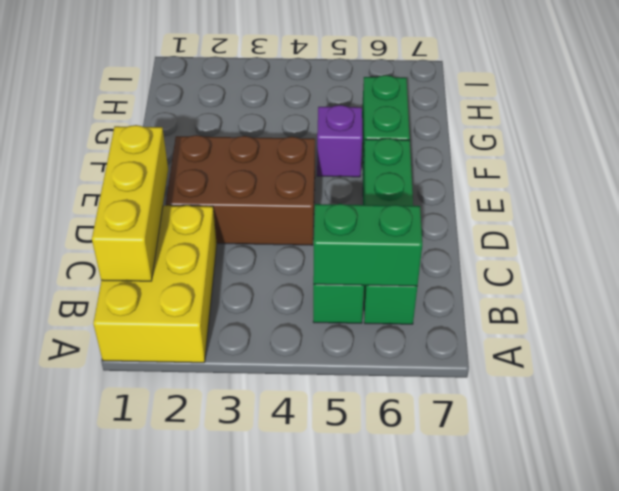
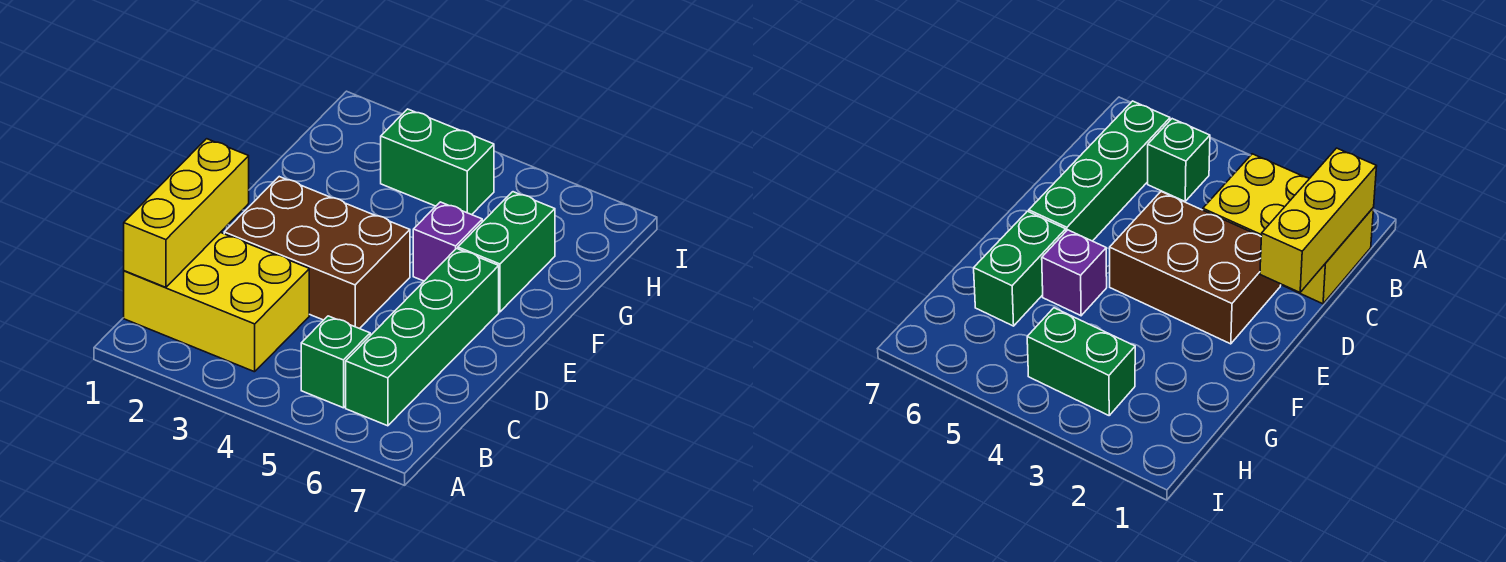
yellow 2x3 brick [93,205,217,363] -> yellow 2x3 brick turned to [124,232,309,372]
green 1x2 brick [313,204,422,286] -> green 1x2 brick moved to [381,109,494,215]

